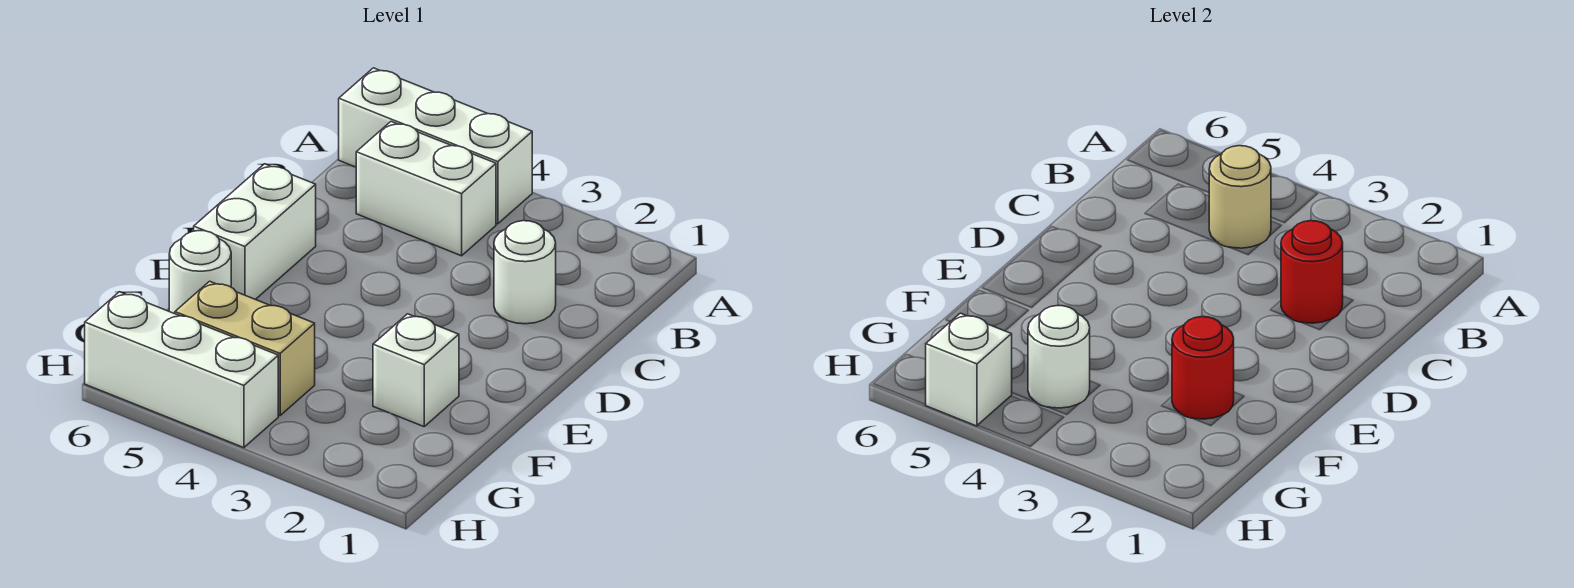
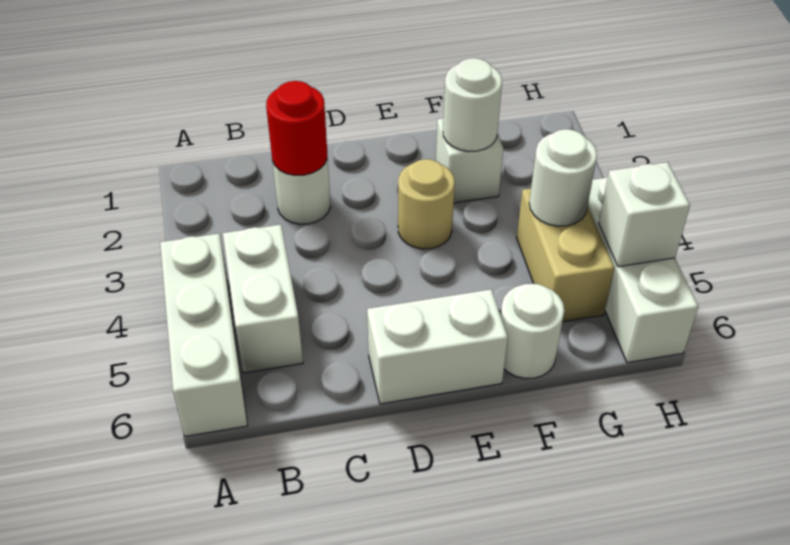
tan 1x1 round brick [1209,146,1271,248] -> tan 1x1 round brick moved to [398,159,455,249]
red 1x1 round brick [1172,317,1234,419] -> white 1x1 round brick [443,58,502,151]

